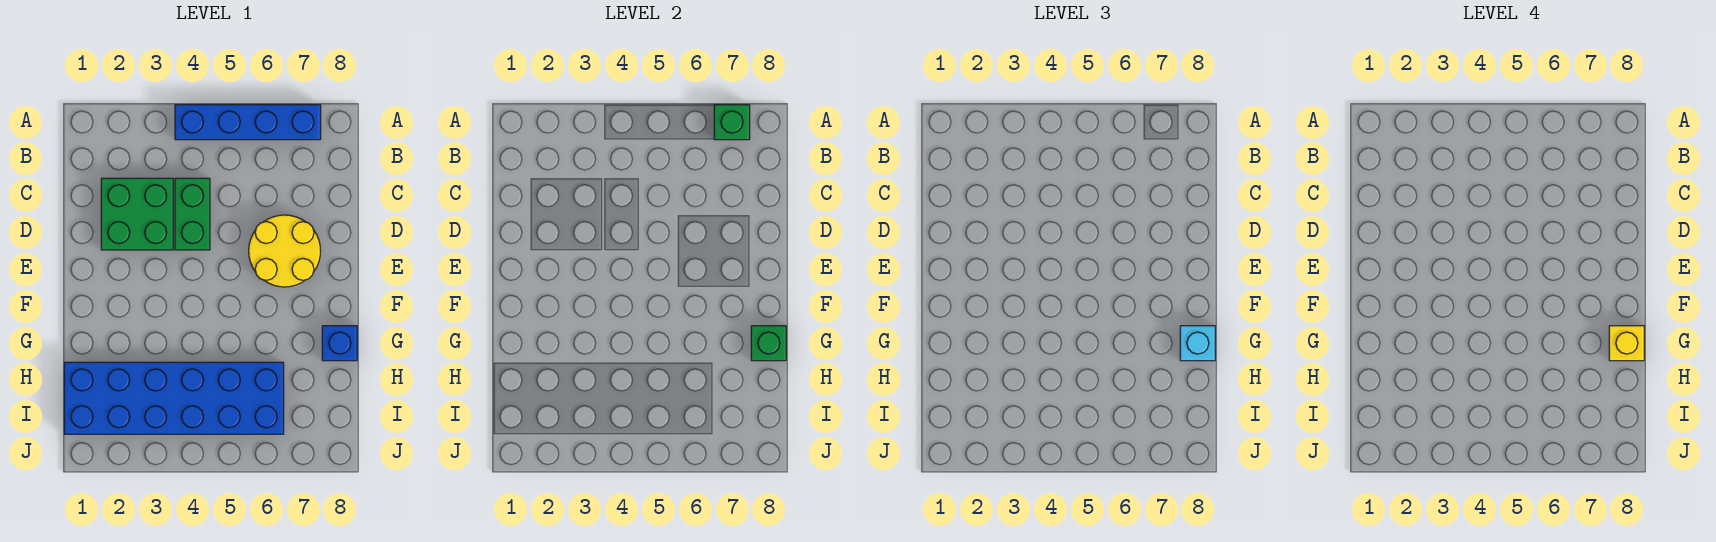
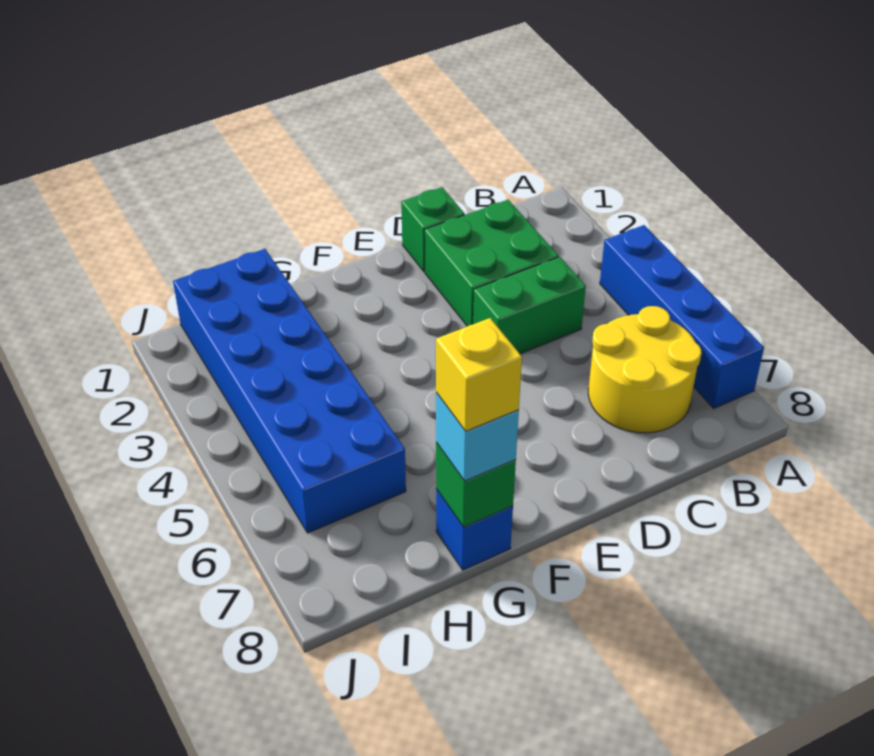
green 1x1 brick [714,105,750,140] -> green 1x1 brick moved to [401,187,465,271]
yellow 2x2 round brick [249,215,321,287] -> yellow 2x2 round brick moved to [588,306,702,433]

